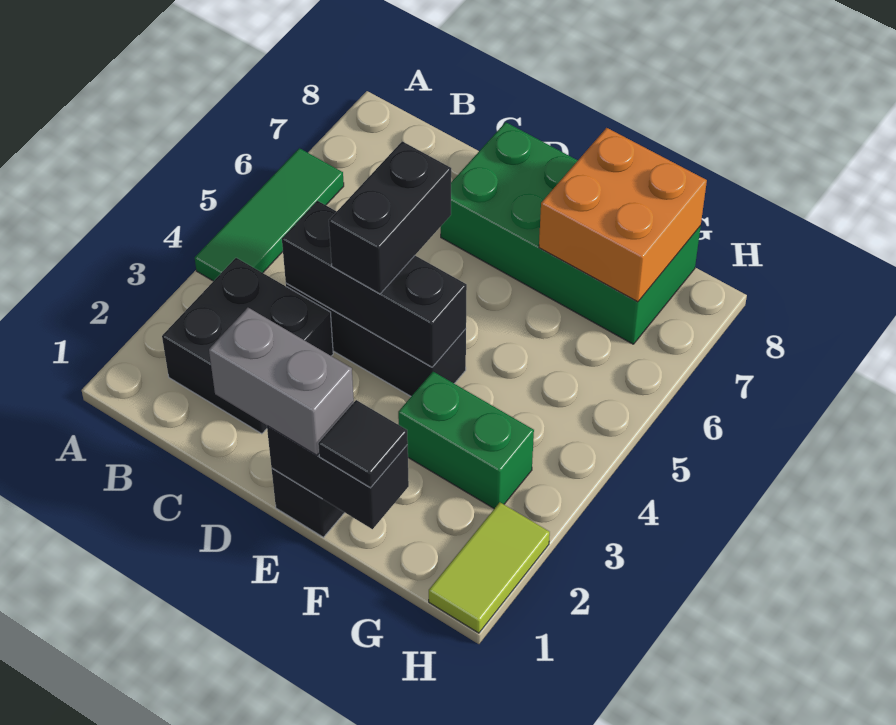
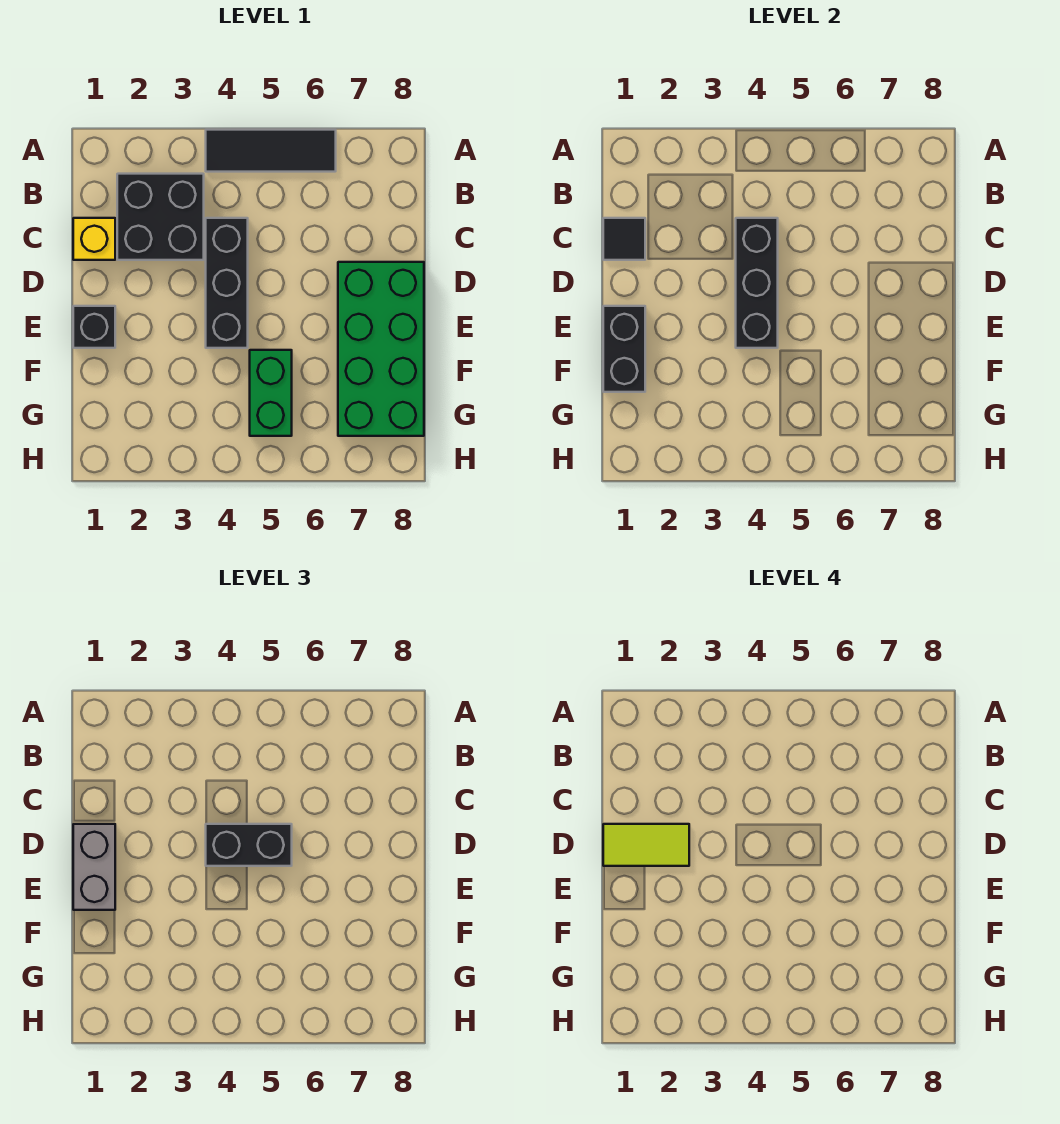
green 1x3 tile [195,148,344,281] -> black 1x3 tile [206,130,336,172]
none -> yellow 1x1 brick [73,218,115,260]
black 1x1 tile [318,400,408,488] -> black 1x1 tile moved to [603,218,645,260]
green 1x2 brick [398,372,534,509] -> green 1x2 brick moved to [250,350,292,436]
orange 2x2 brick [539,128,707,302] -> none
lime 1x2 tile [429,502,550,633] -> lime 1x2 tile moved to [603,824,689,866]

